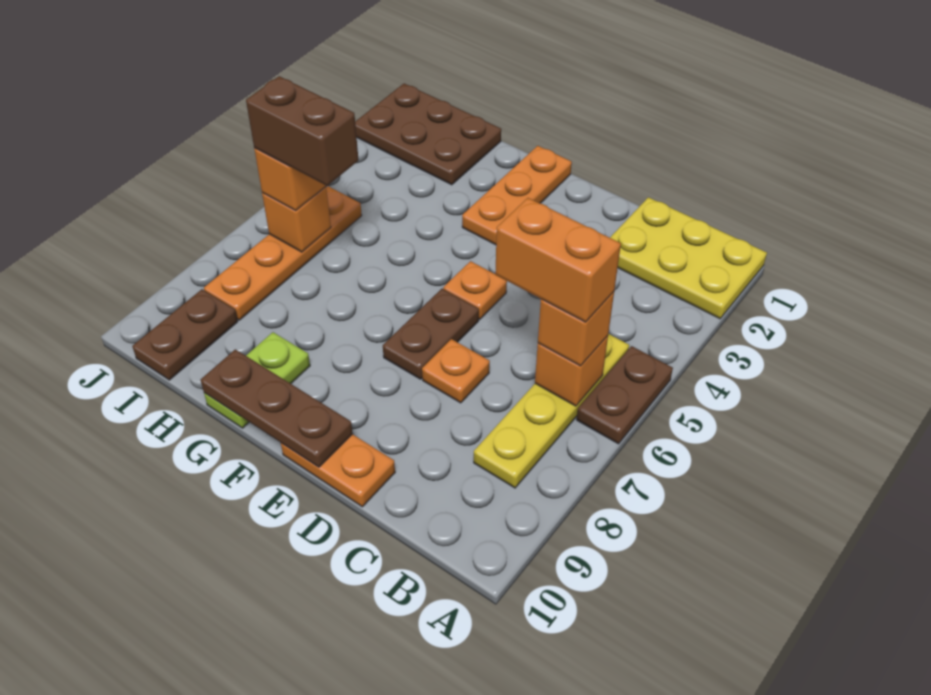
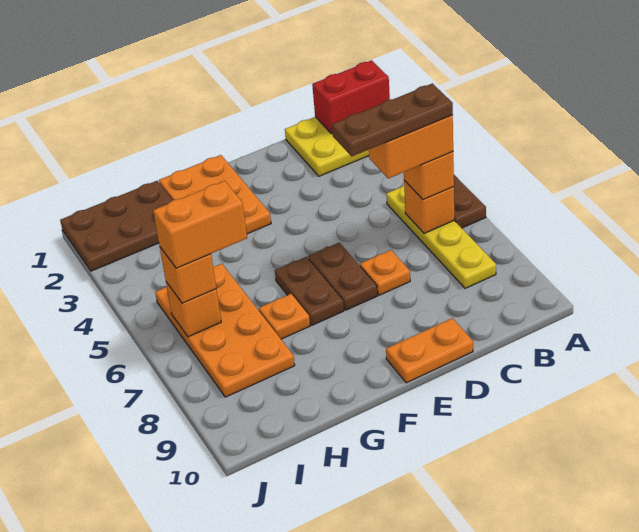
none -> red 1x2 brick [312,60,390,134]
orange 1x1 plate [443,261,507,319] -> orange 1x1 plate moved to [259,294,310,339]
brown 1x3 plate [201,349,353,467] -> brown 1x3 plate moved to [332,83,453,156]
orange 1x3 plate [462,146,572,245] -> orange 2x3 plate [159,155,271,234]
lime 1x2 plate [204,332,310,428] -> none
brown 1x2 brick [246,76,359,186] -> orange 1x2 brick [153,181,247,268]
orange 1x4 plate [204,186,362,320] -> orange 2x4 plate [155,264,295,397]
brown 1x2 plate [132,289,238,380] -> brown 1x2 plate moved to [275,257,344,325]

